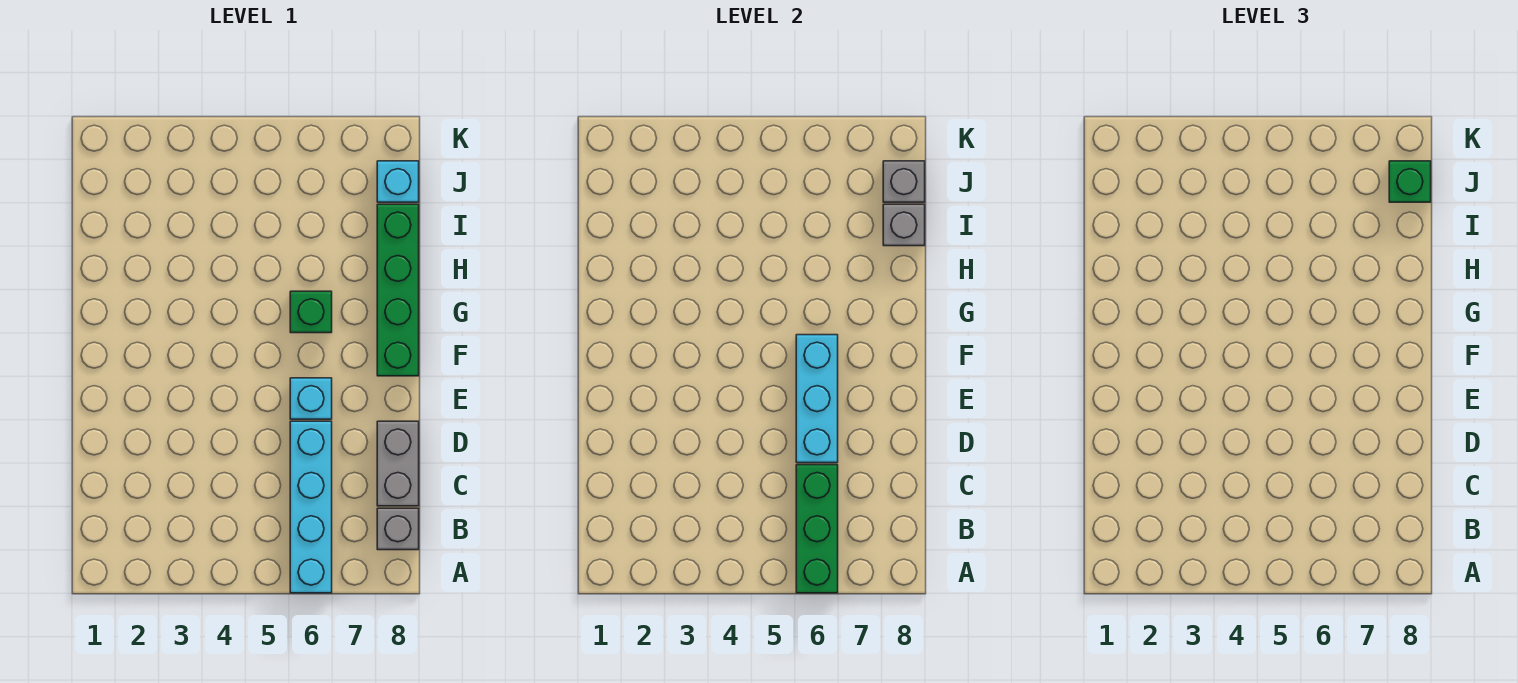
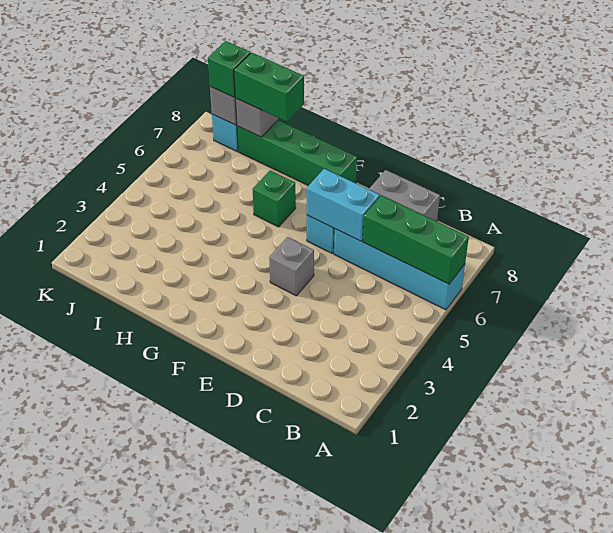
grey 1x1 brick [377,508,419,550] -> grey 1x1 brick moved to [269,237,314,296]
cyan 1x3 brick [796,335,838,463] -> cyan 1x2 brick [307,169,380,241]
none -> green 1x2 brick [234,53,304,122]

